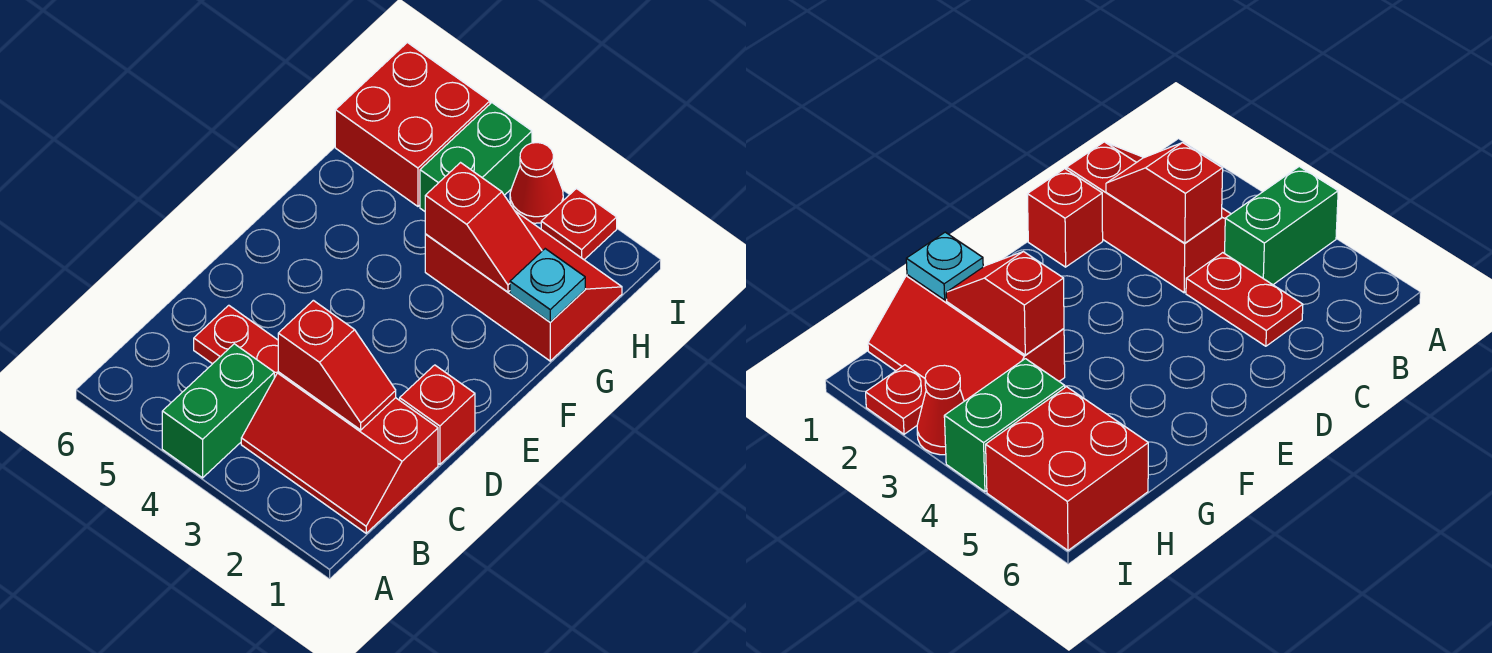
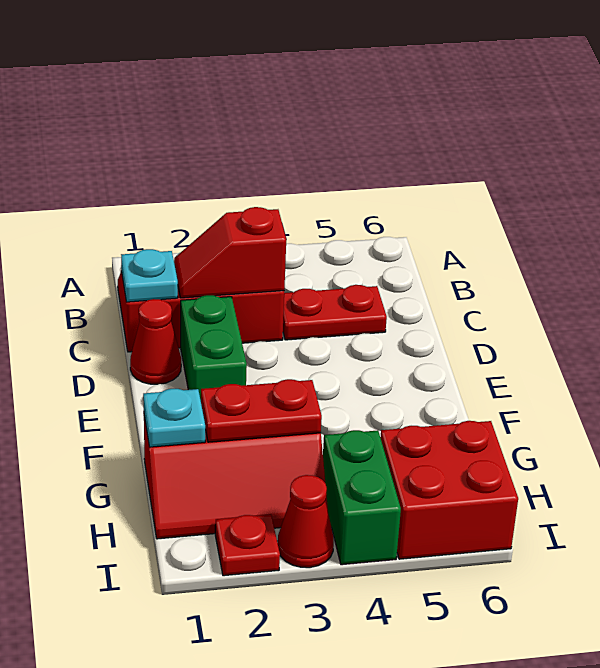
green 1x2 brick [162,344,274,478] -> green 1x2 brick moved to [181,295,247,400]
none -> cyan 1x1 plate [121,249,178,302]
red 1x1 brick [400,365,475,464] -> red 1x1 cone [130,299,181,384]
red 1x2 slope [425,163,542,292] -> red 1x2 plate [201,379,322,442]

